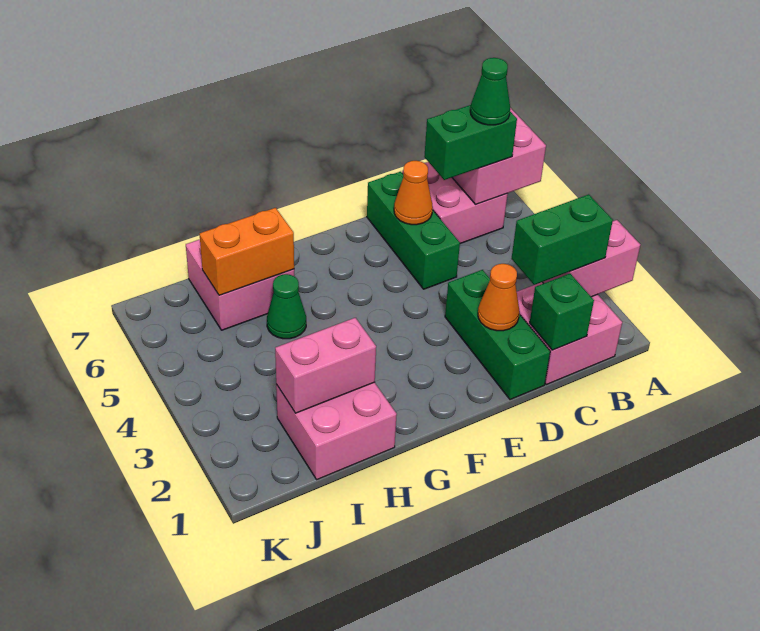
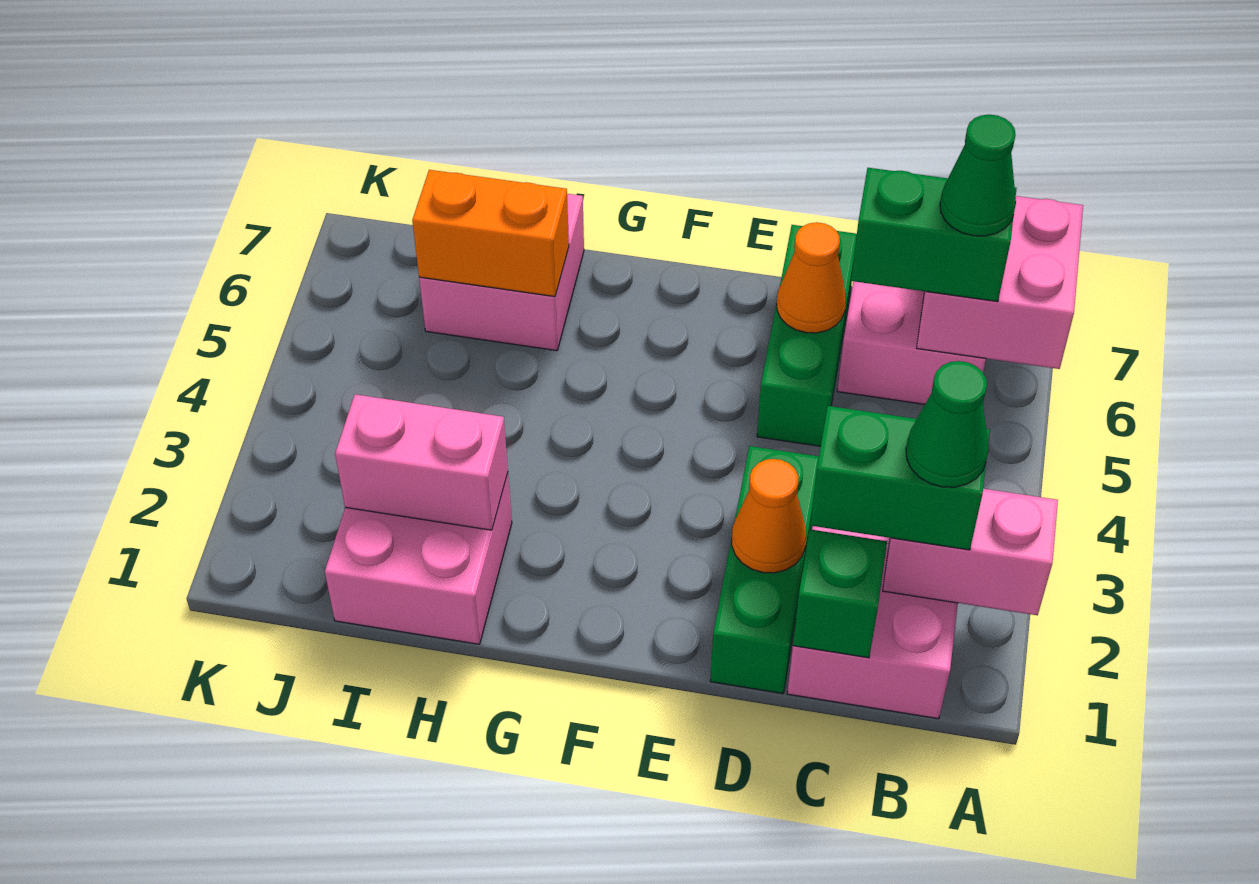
green 1x1 cone [267,274,306,339] -> green 1x1 cone moved to [906,361,989,487]

